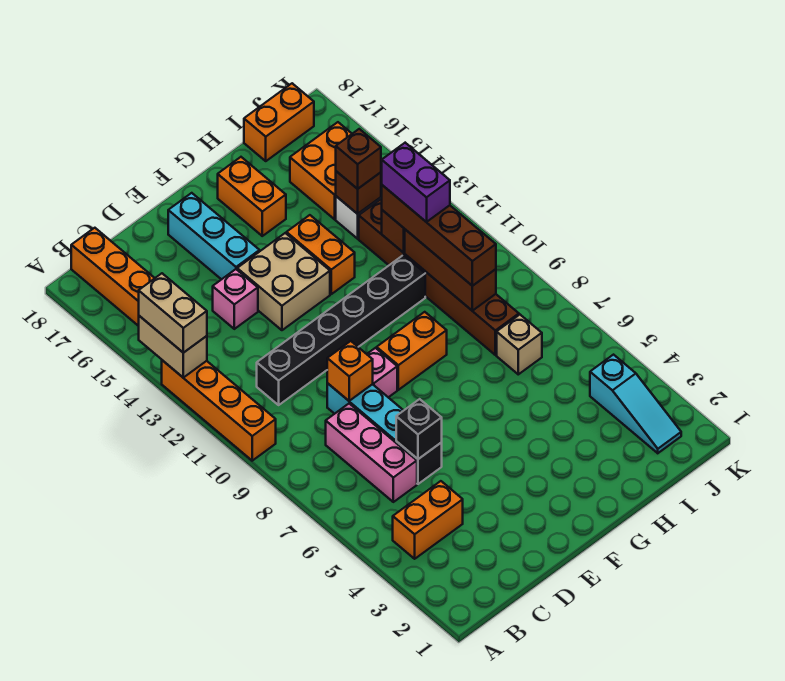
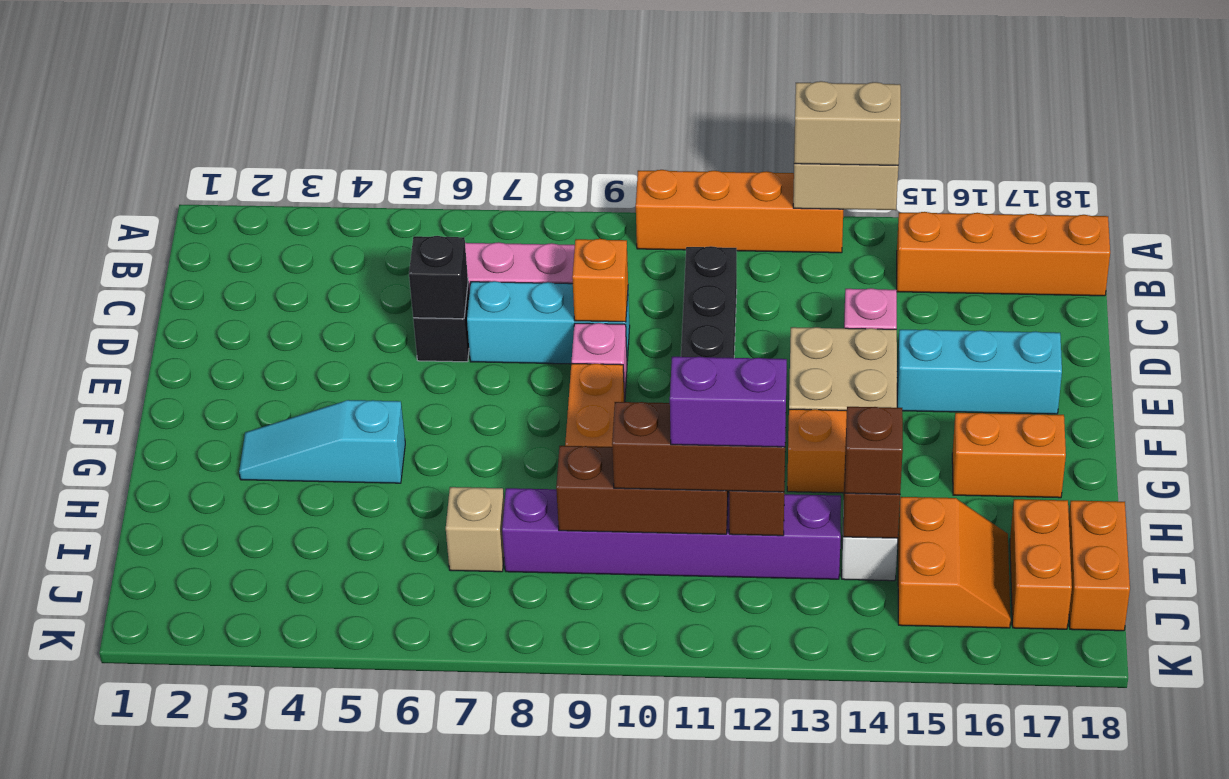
orange 1x2 brick [393,481,463,559] -> orange 1x2 brick moved to [1010,499,1072,629]
brown 1x6 brick [359,199,519,355] -> purple 1x6 brick [502,488,841,579]
brown 1x4 brick [382,185,496,286] -> brown 1x3 brick [612,402,786,492]
orange 2x2 brick [290,122,382,219] -> orange 2x2 slope [898,497,1011,628]
cyan 1x3 slope [590,355,681,453] -> cyan 1x3 slope moved to [239,400,405,483]

